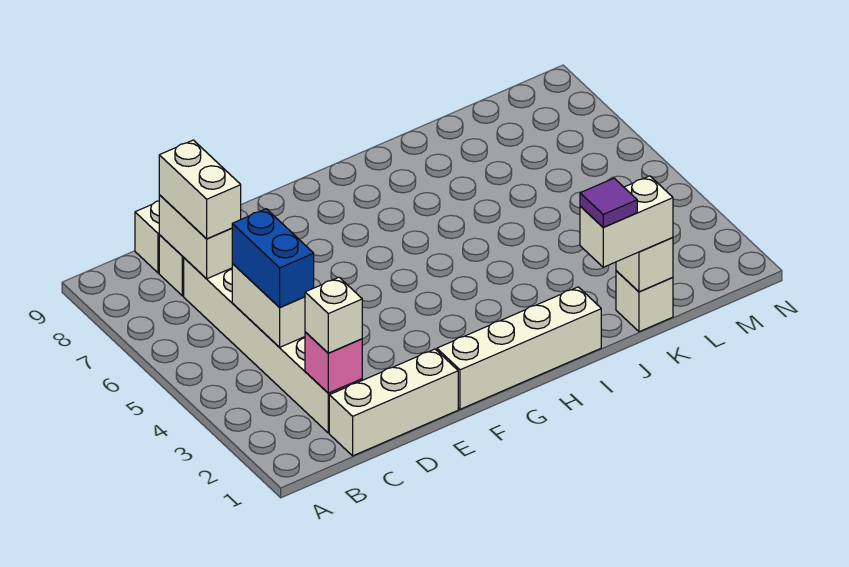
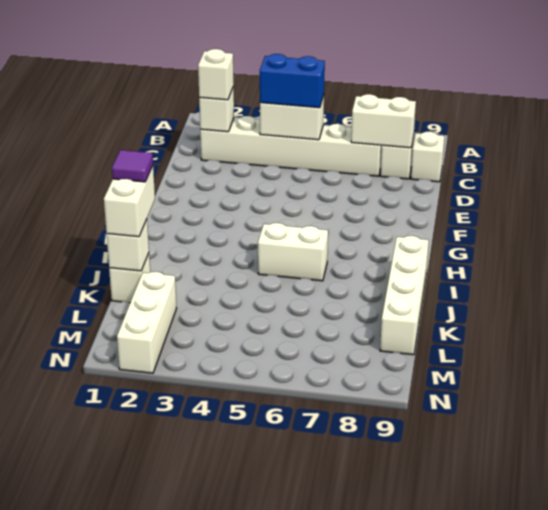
white 1x3 brick [329,349,458,456] -> white 1x3 brick moved to [117,272,177,373]
pink 1x1 brick [305,332,362,393] -> white 1x1 brick [199,86,234,132]
white 1x2 brick [159,140,241,239] -> white 1x2 brick moved to [258,223,328,281]
white 1x4 brick [437,287,601,409] -> white 1x4 brick moved to [380,236,429,355]

